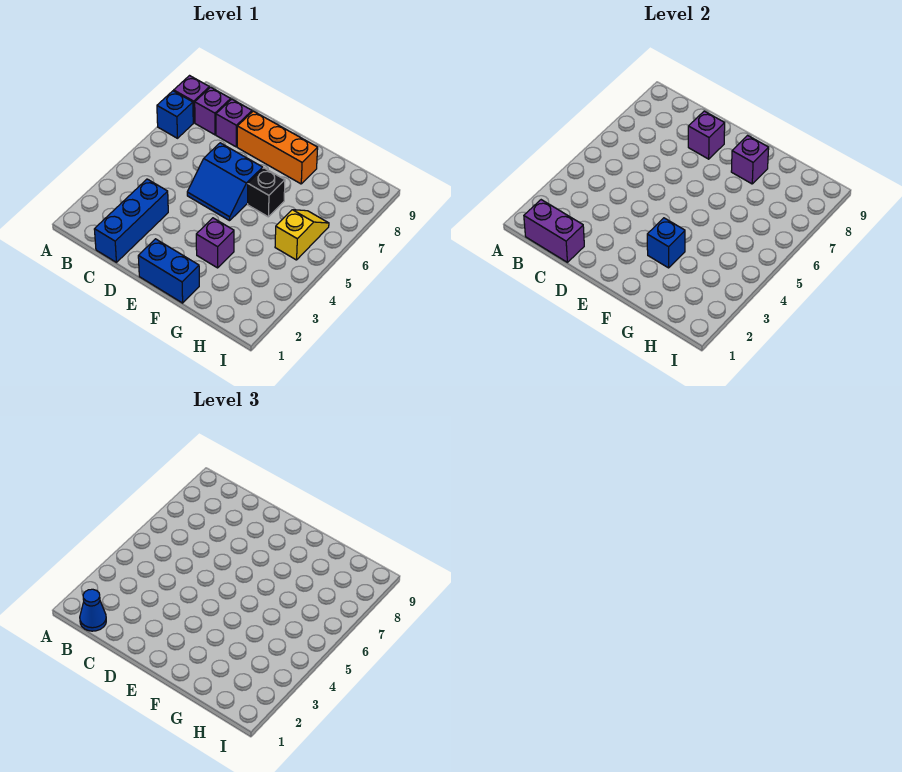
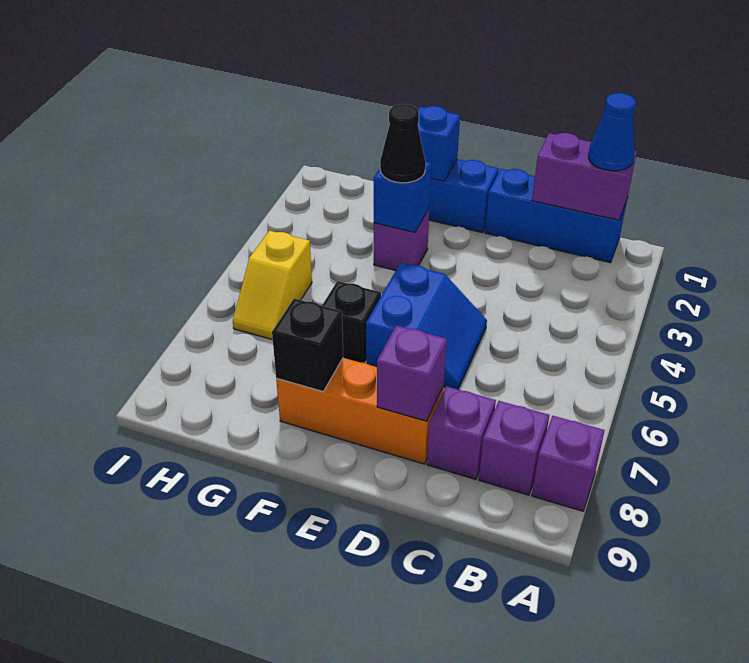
blue 1x1 brick [157,91,193,138] -> blue 1x1 brick moved to [418,106,460,181]
blue 1x3 brick [94,179,168,262] -> blue 1x3 brick turned to [485,169,627,263]
blue 2x2 slope [187,143,263,221] -> blue 2x2 slope turned to [366,263,487,389]
none -> black 1x1 cone [380,104,426,183]
purple 1x1 brick [731,136,769,184] -> black 1x1 brick [272,299,343,391]

